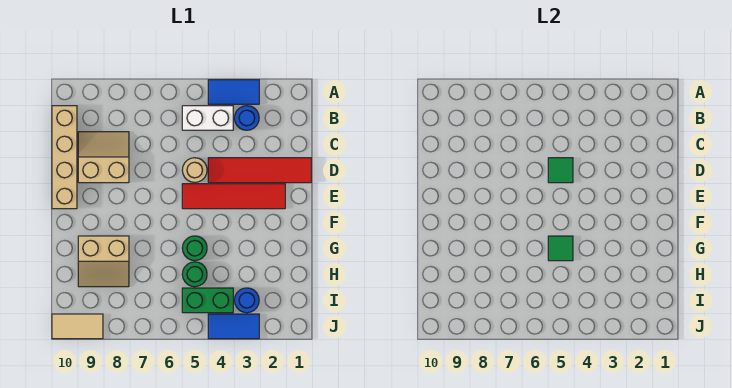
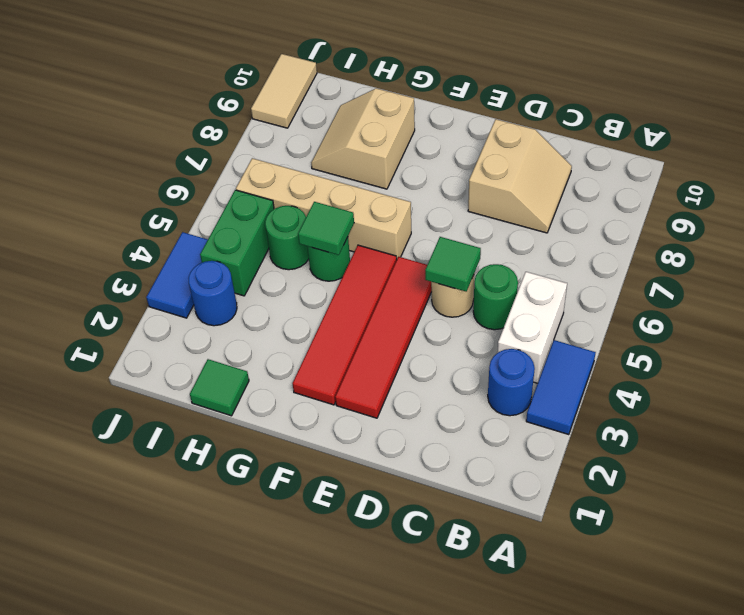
tan 1x4 brick [52,106,77,209] -> tan 1x4 brick moved to [236,158,411,258]
none -> green 1x1 round brick [473,264,518,330]
red 1x4 tile [208,158,311,183] -> red 1x4 tile moved to [293,245,397,405]
none -> green 1x1 tile [190,359,249,416]

